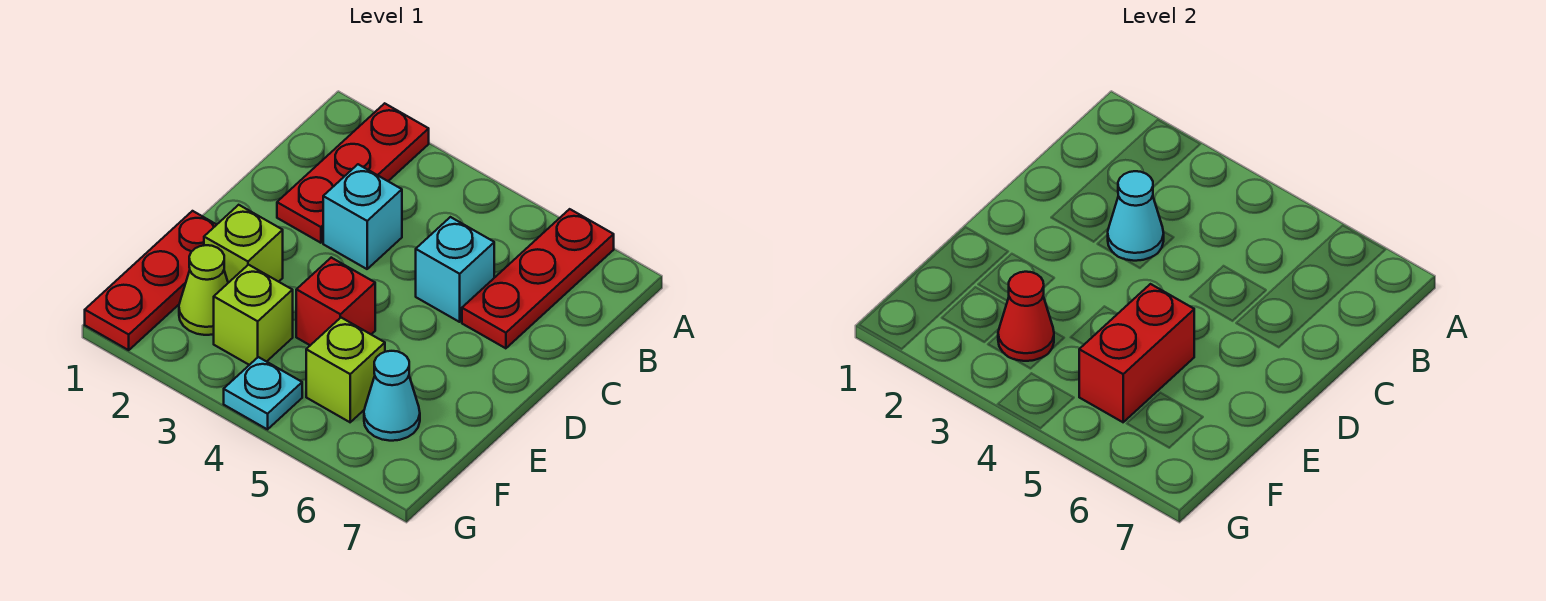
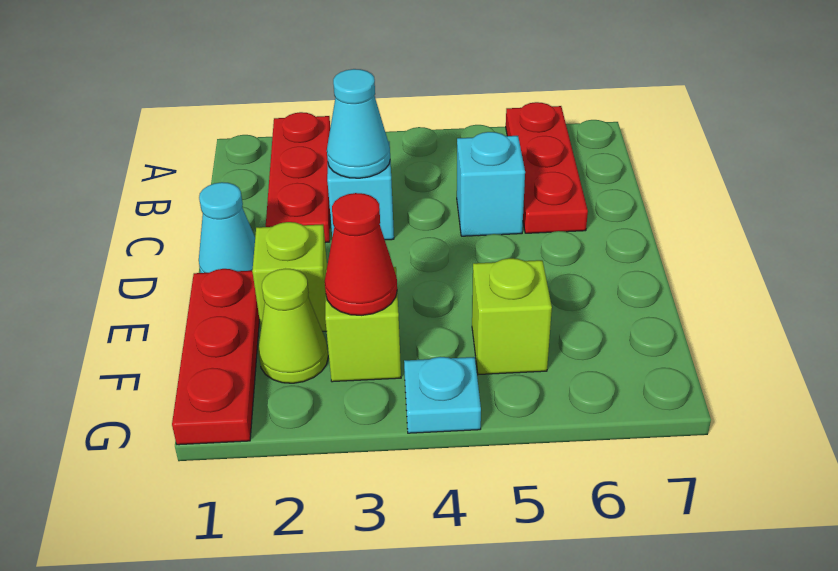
red 1x1 brick [296,258,375,345] -> none
red 1x2 brick [1079,284,1194,422] -> none
cyan 1x1 cone [364,351,420,441] -> cyan 1x1 cone moved to [199,182,255,273]

